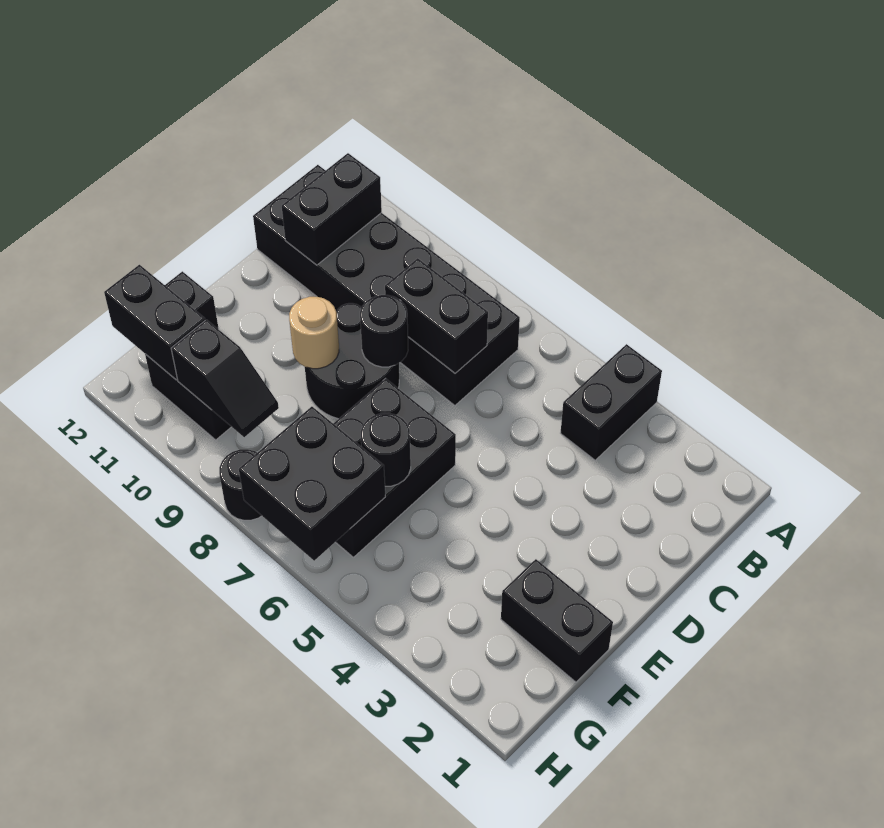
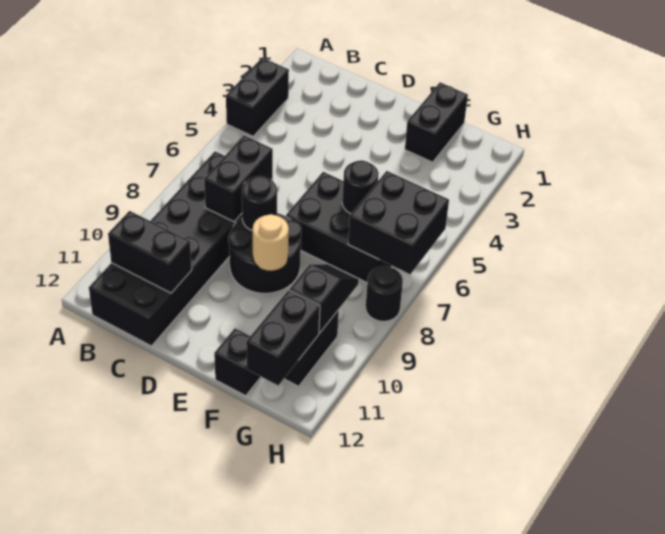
black 1x2 brick [561,344,662,460] -> black 1x2 brick turned to [226,58,289,136]

